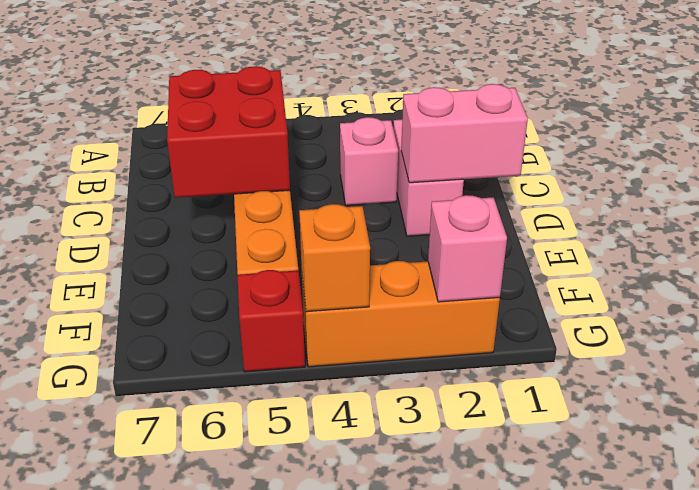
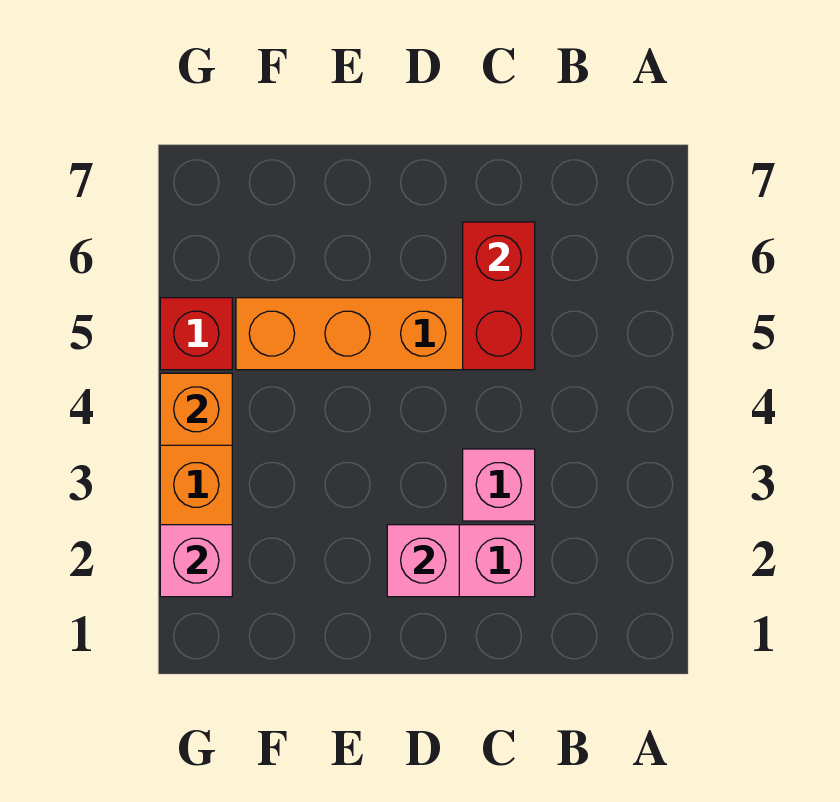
red 2x2 brick [167,66,290,198] -> red 1x2 brick [463,222,535,370]
pink 1x2 brick [401,84,528,183] -> pink 1x1 brick [387,525,459,597]

